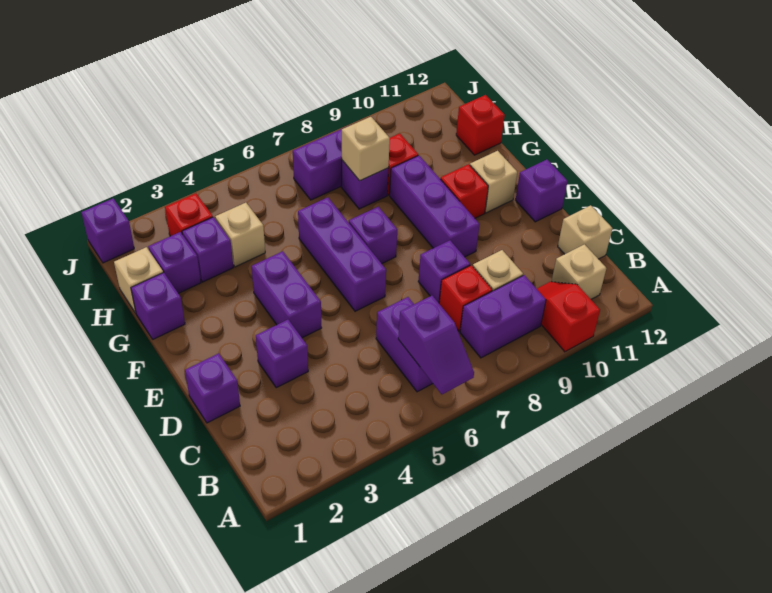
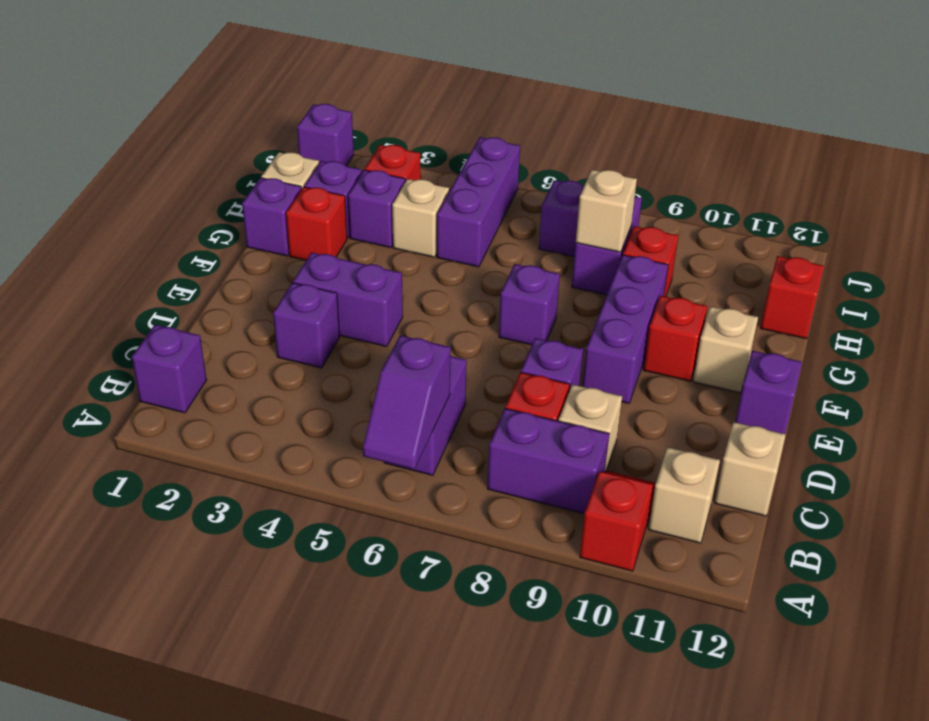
purple 1x1 brick [185,353,240,423] -> purple 1x1 brick moved to [132,325,207,413]
purple 1x2 brick [252,251,322,338] -> purple 1x2 brick turned to [293,253,403,347]
purple 1x3 brick [298,197,386,311] -> purple 1x3 brick moved to [437,137,520,267]
none -> red 1x1 brick [286,187,347,260]

